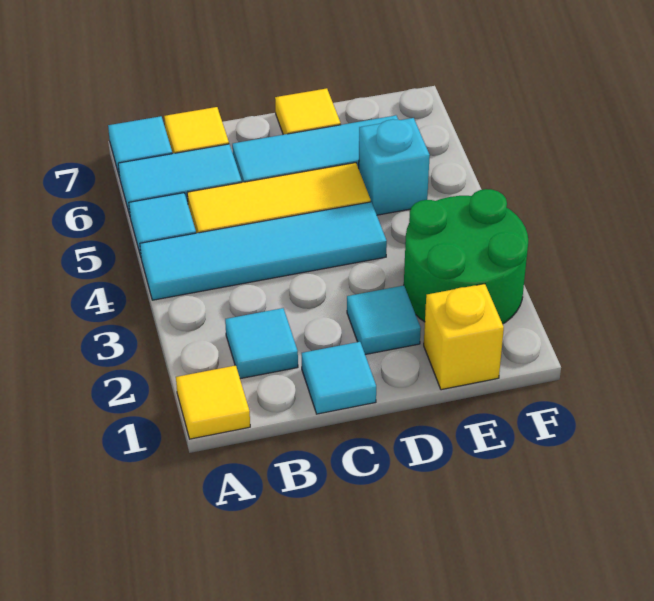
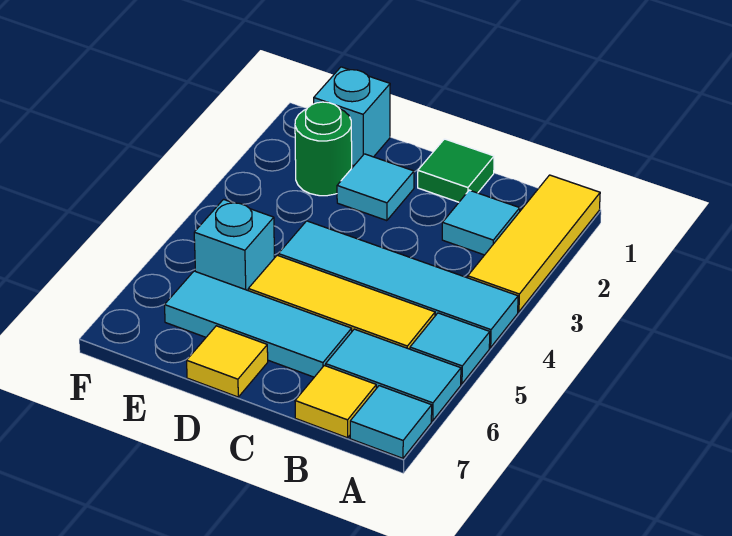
yellow 1x1 tile [176,365,250,439] -> yellow 1x3 tile [468,175,600,312]
cyan 1x1 tile [302,342,376,414] -> green 1x1 tile [418,139,494,202]
yellow 1x1 brick [424,284,504,390] -> cyan 1x1 brick [314,67,390,166]
green 2x2 round brick [404,189,528,324] -> green 1x1 round brick [295,102,352,196]

